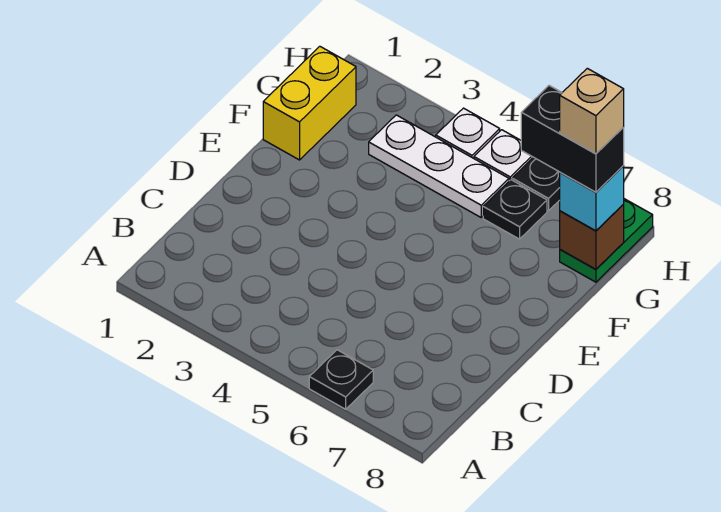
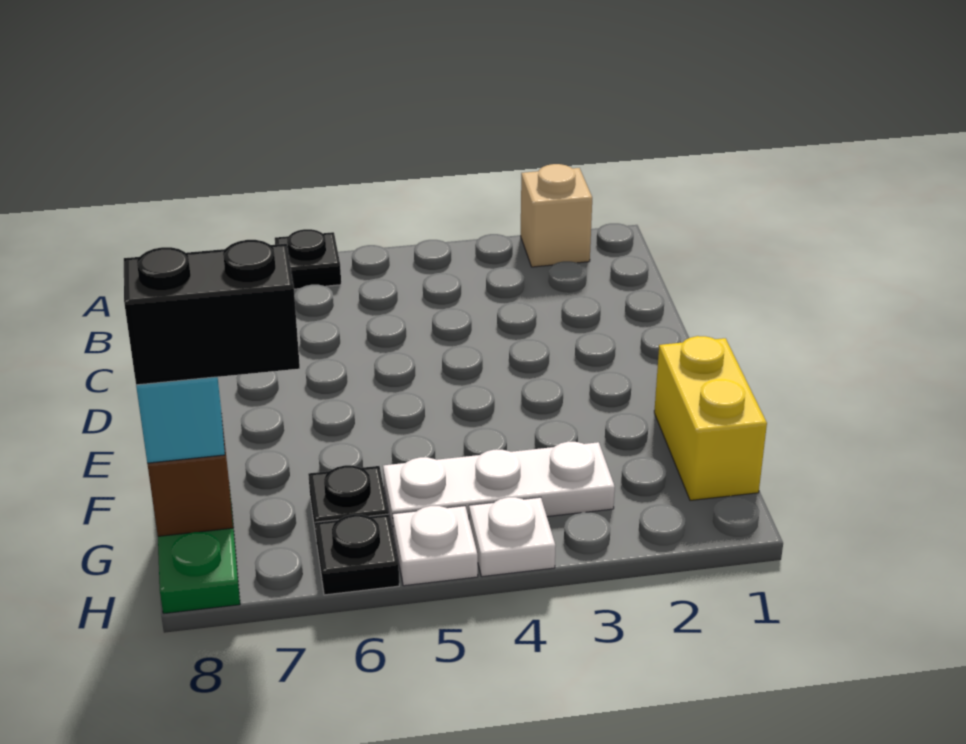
tan 1x1 brick [560,68,624,154] -> tan 1x1 brick moved to [521,164,592,267]

